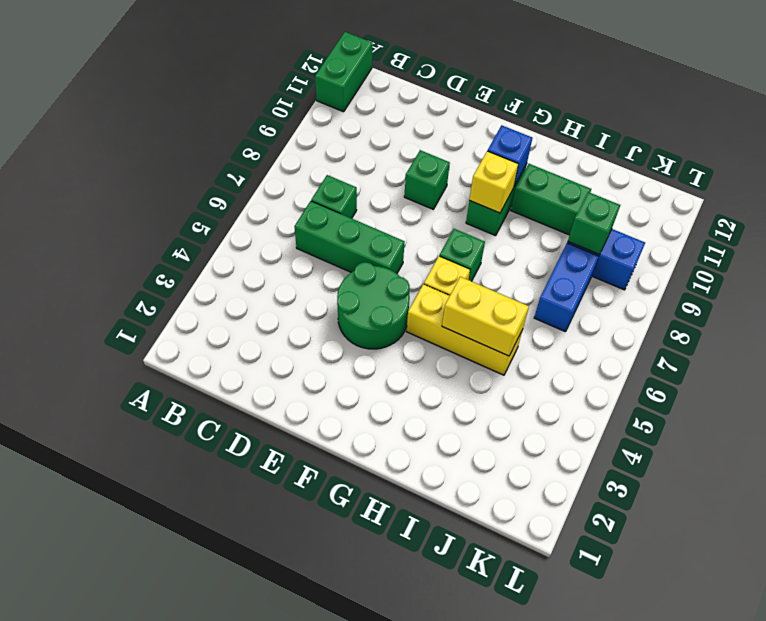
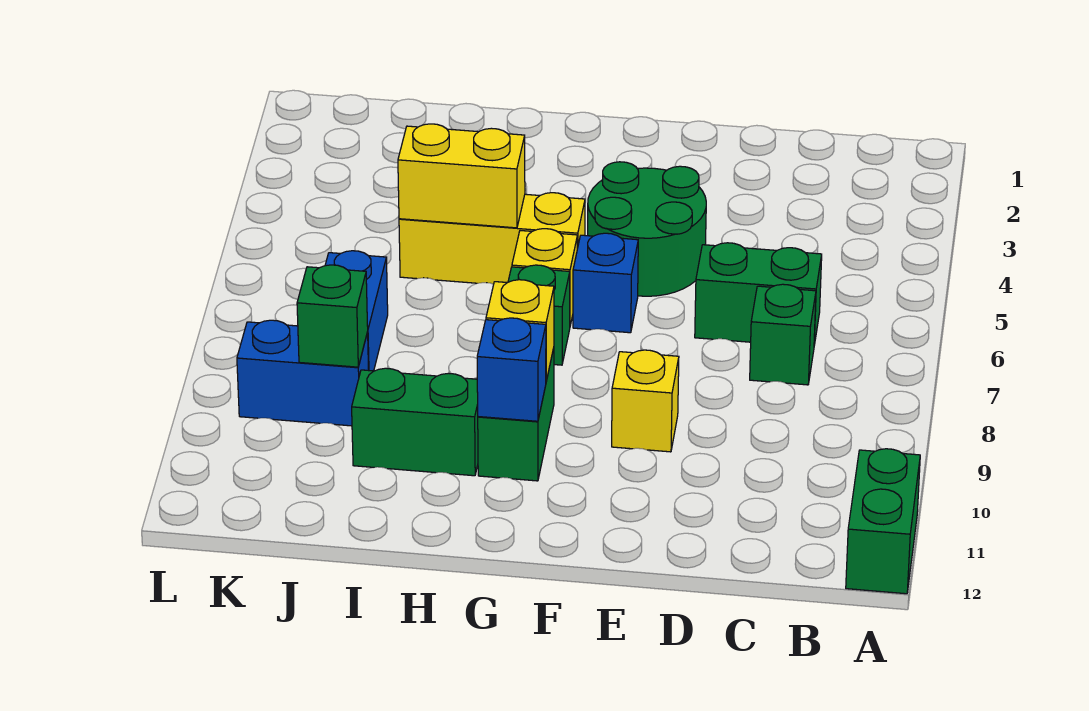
green 1x3 brick [294,201,404,273] -> green 1x2 brick [695,243,822,345]
green 1x1 brick [404,150,450,209] -> yellow 1x1 brick [612,350,679,452]
none -> blue 1x1 brick [573,233,638,333]

